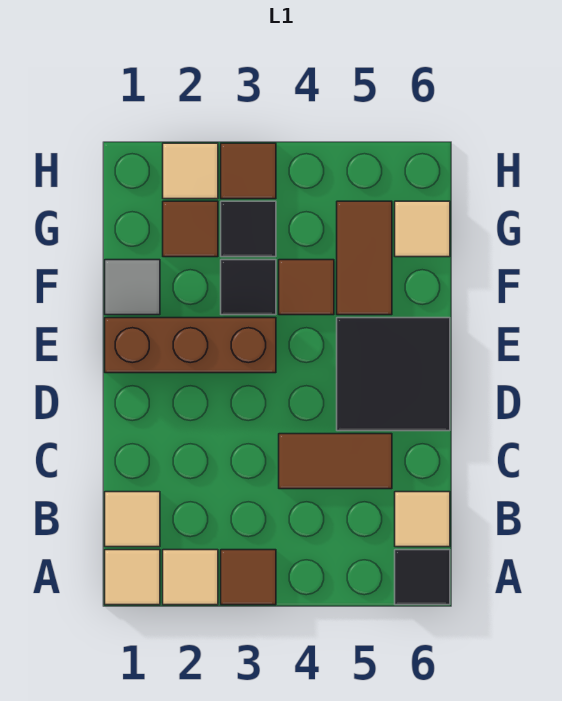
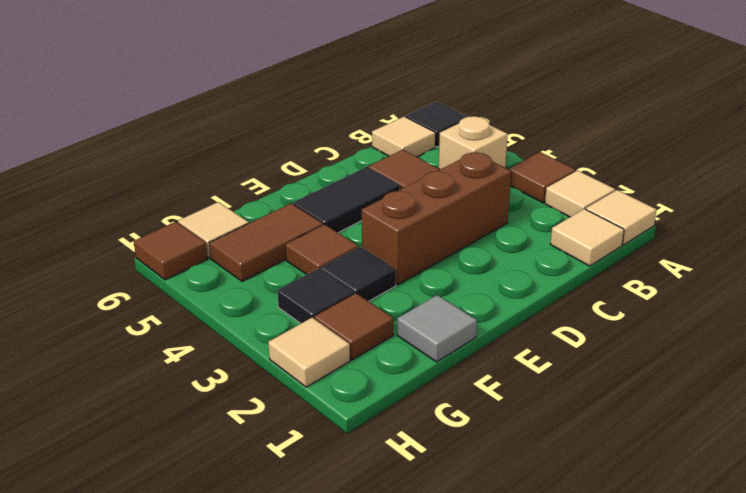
none -> tan 1x1 brick [439,116,508,169]
black 2x2 tile [337,318,450,431] -> black 1x2 tile [293,167,400,233]
brown 1x3 brick [105,318,276,373] -> brown 1x3 brick turned to [362,152,511,285]
brown 1x1 tile [221,143,276,199] -> brown 1x1 tile moved to [134,222,207,280]

